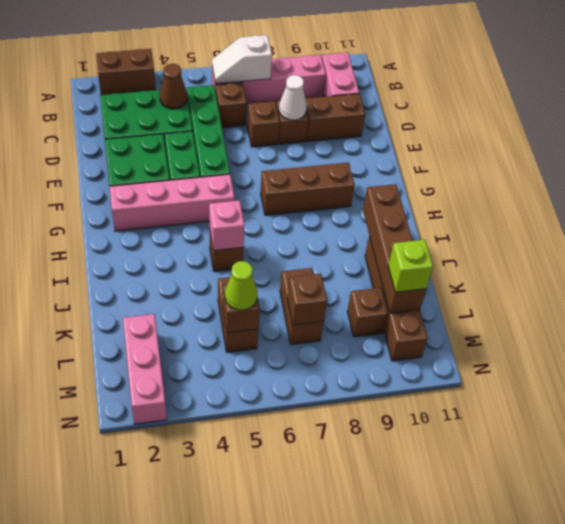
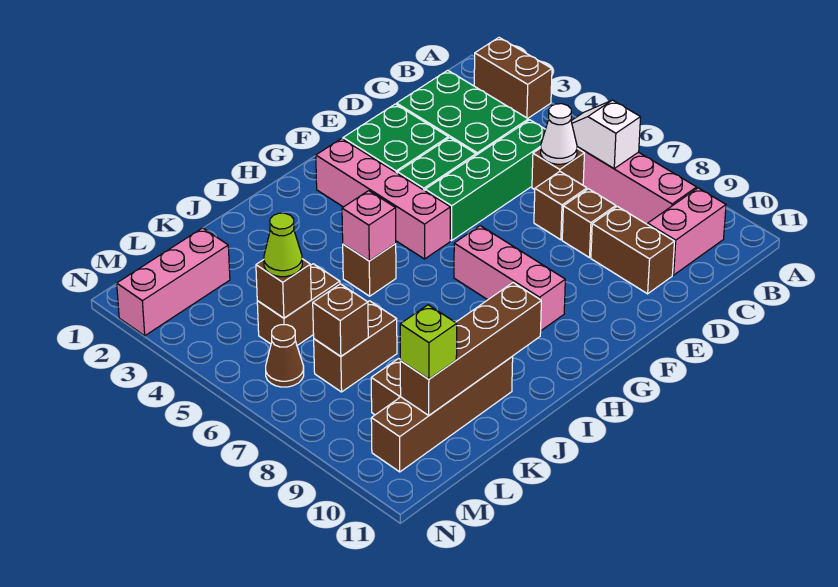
brown 1x1 cone [160,64,187,109] -> brown 1x1 cone moved to [266,325,304,387]
white 1x1 cone [279,75,307,120] -> white 1x1 cone moved to [541,104,577,164]
brown 1x3 brick [261,162,355,215] -> pink 1x3 brick [454,226,565,330]

